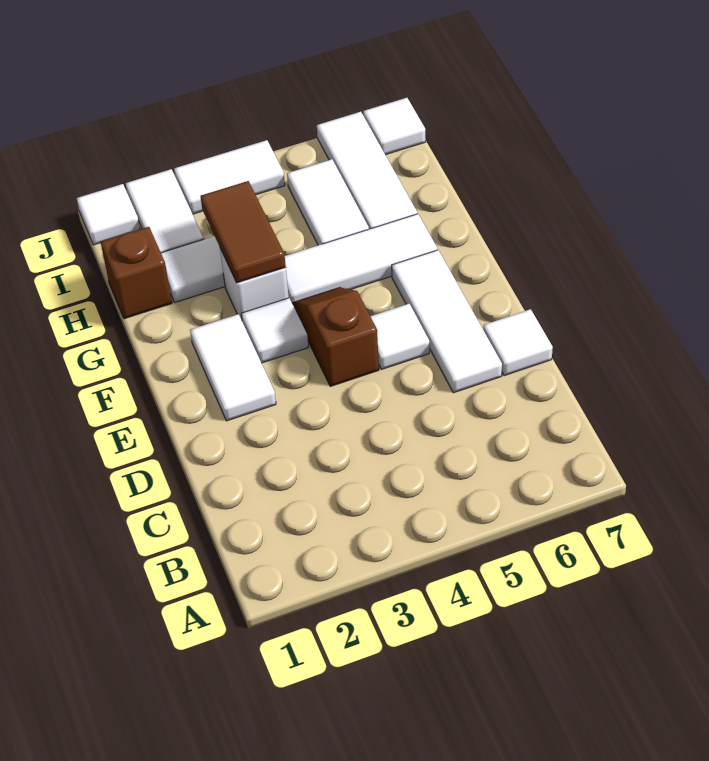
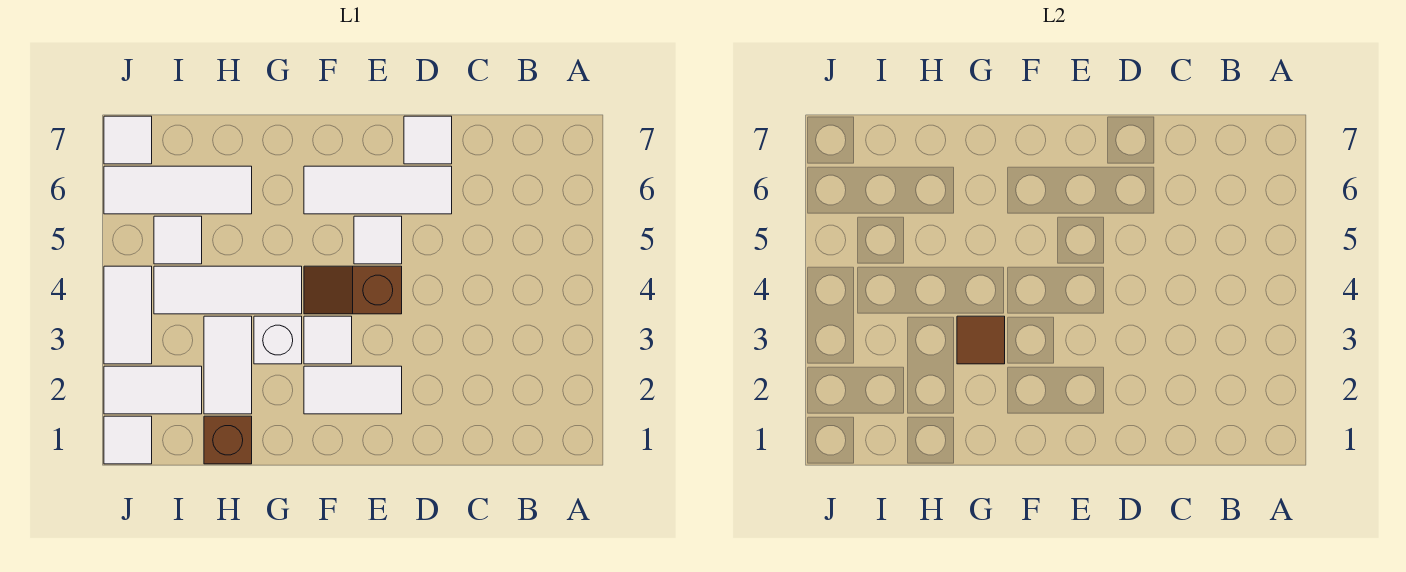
brown 1x2 tile [201,181,286,283] -> brown 1x1 tile [957,316,1005,364]
white 1x3 tile [285,214,437,303] -> white 1x3 tile turned to [154,266,302,314]
white 1x2 tile [287,159,369,245] -> white 1x1 tile [154,216,202,264]

